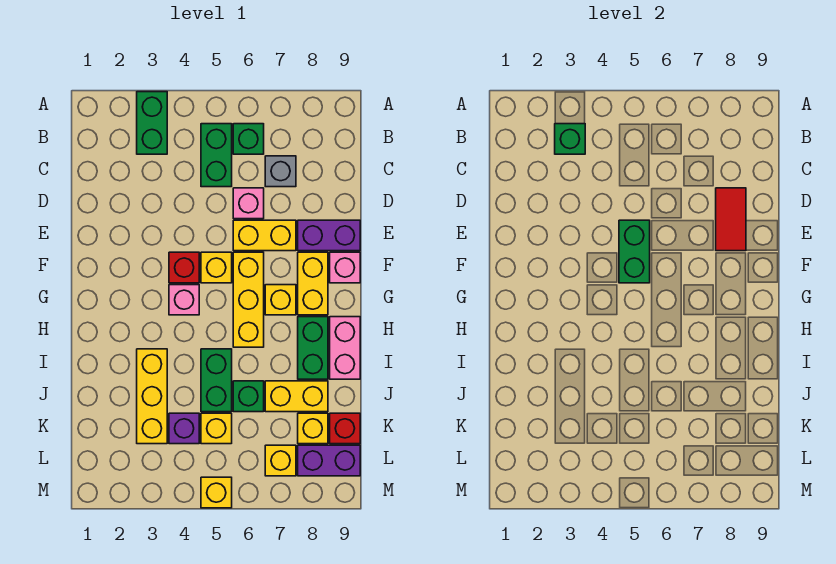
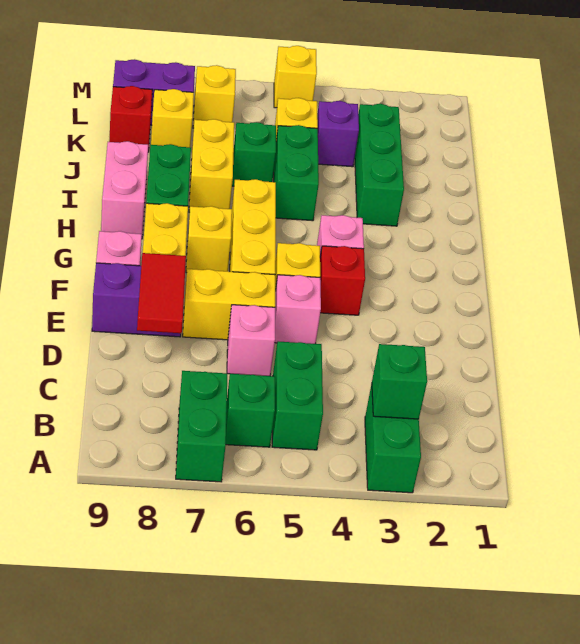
grey 1x1 brick [265,156,296,187] -> none
none -> pink 1x1 brick [275,275,321,344]
green 1x2 brick [619,220,650,283] -> green 1x2 brick moved to [176,371,228,482]
yellow 1x3 brick [137,349,167,444] -> green 1x3 brick [355,104,404,226]
yellow 1x2 brick [265,381,328,412] -> yellow 1x2 brick turned to [189,119,234,212]

